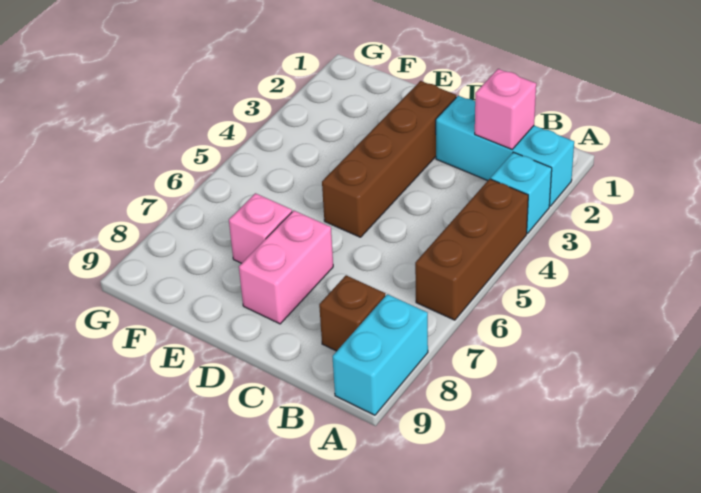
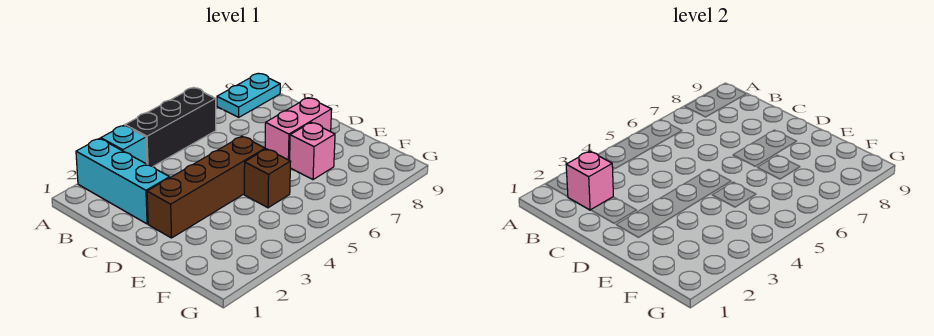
brown 1x3 brick [415,179,528,320] -> black 1x3 brick [125,87,216,166]
cyan 1x2 brick [332,294,428,415] -> cyan 1x2 plate [217,73,280,117]
brown 1x1 brick [319,275,385,351] -> brown 1x1 brick moved to [244,149,291,208]

